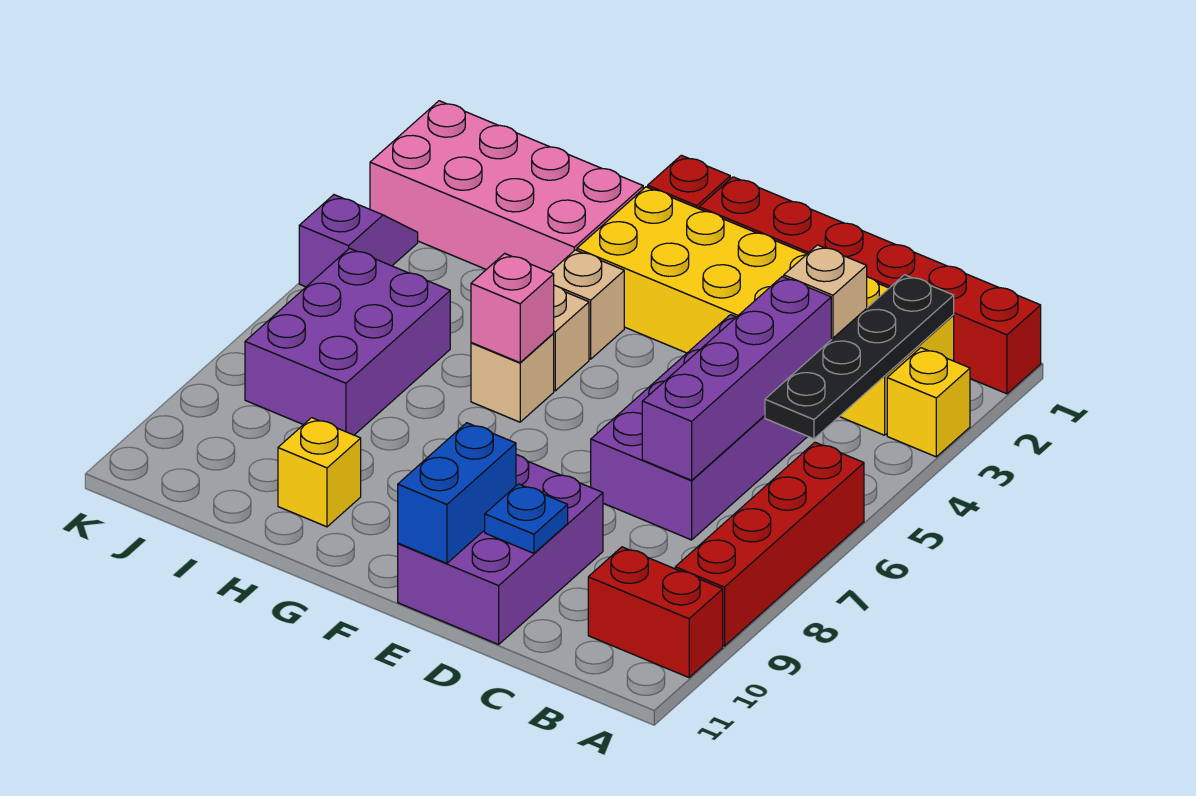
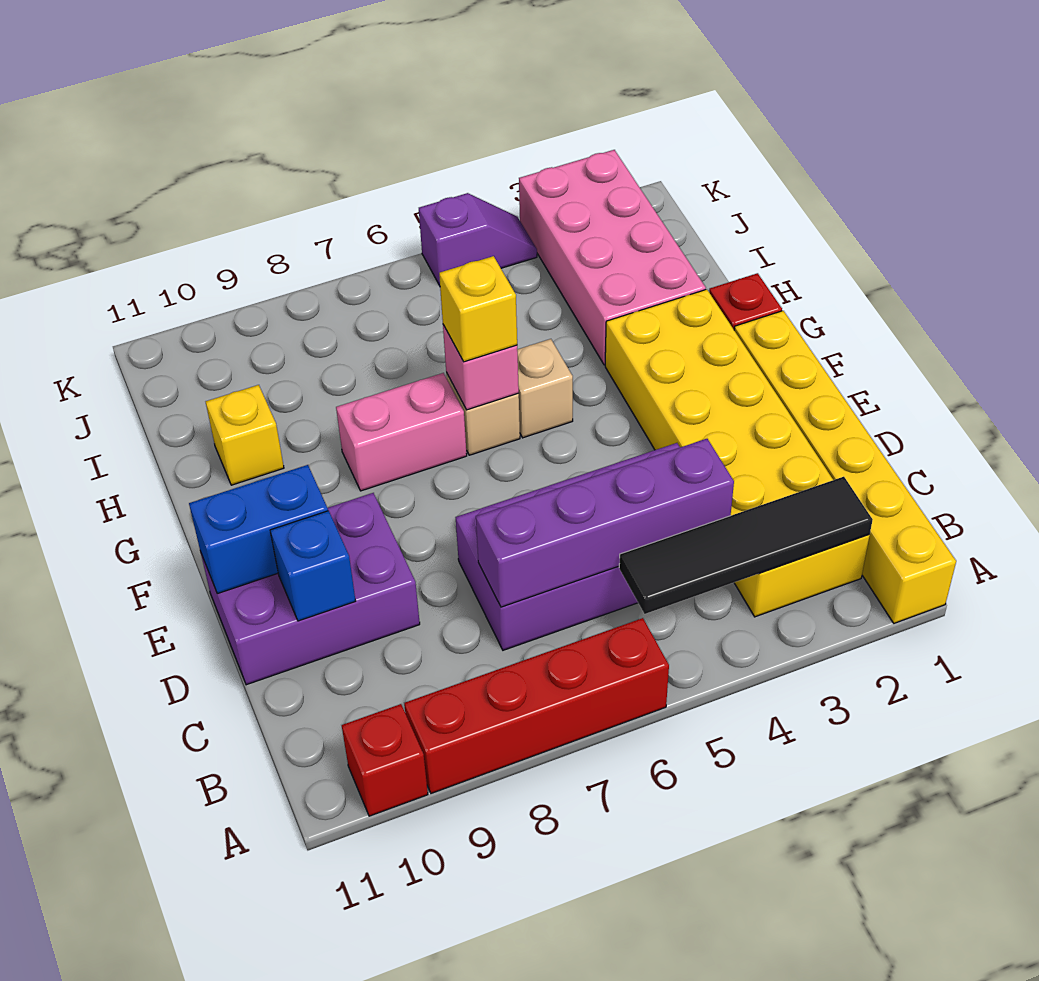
red 1x6 brick [699,177,1041,394] -> yellow 1x6 brick [734,311,956,623]
yellow 1x1 brick [887,348,970,457] -> yellow 1x1 brick moved to [439,256,517,362]
red 1x2 brick [588,547,723,678] -> red 1x1 brick [342,704,428,816]
black 1x4 plate [765,275,954,439] -> black 1x4 tile [619,477,873,614]
tan 1x1 brick [784,245,867,340] -> none
blue 1x1 plate [485,484,568,553] -> blue 1x1 brick [270,511,355,621]
tan 1x1 brick [551,250,624,359] -> none
none -> pink 1x2 brick [336,373,467,491]
purple 2x3 brick [245,248,450,435] -> none

